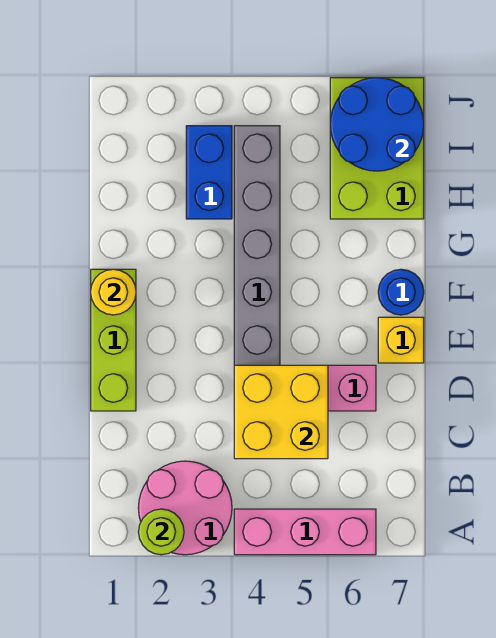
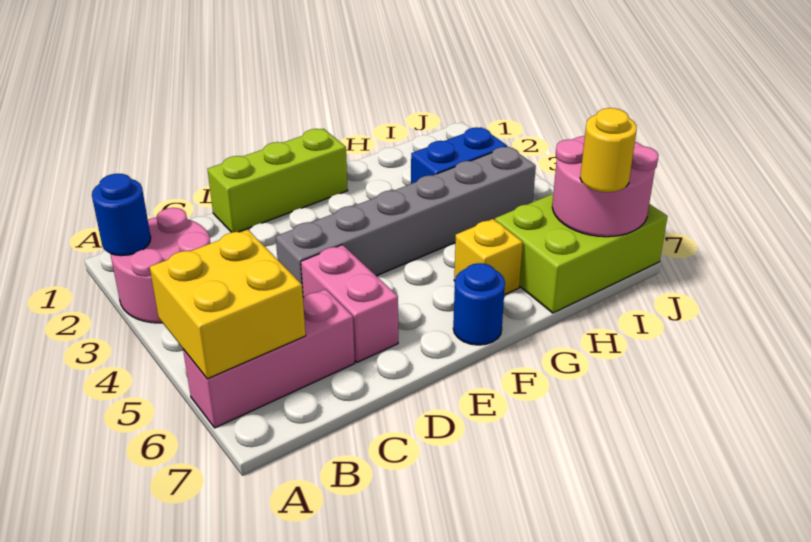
lime 1x1 round brick [139,509,184,555] -> blue 1x1 round brick [92,174,151,256]
pink 1x3 brick [234,509,376,555] -> pink 1x3 brick turned to [183,289,355,428]
yellow 2x2 brick [234,365,328,459] -> yellow 2x2 brick moved to [150,230,306,379]
yellow 1x1 brick [378,317,424,363] -> yellow 1x1 brick moved to [454,219,523,295]
yellow 1x1 round brick [91,269,136,315] -> yellow 1x1 round brick moved to [580,108,637,192]
blue 2x2 round brick [330,78,424,171] -> pink 2x2 round brick [552,136,659,237]

